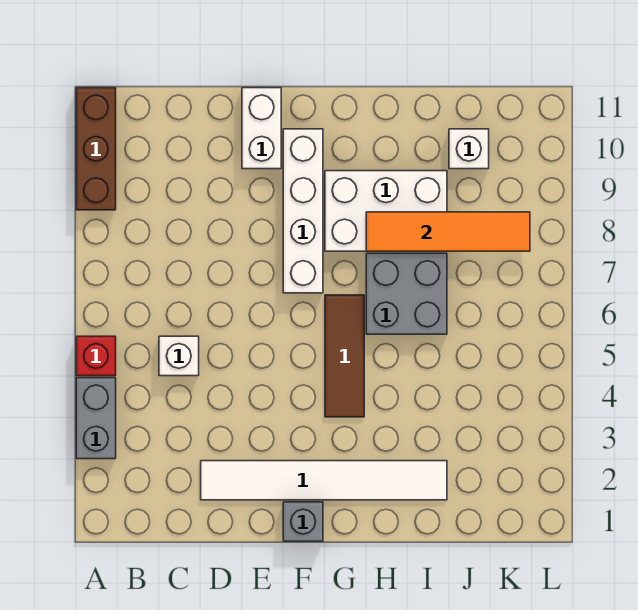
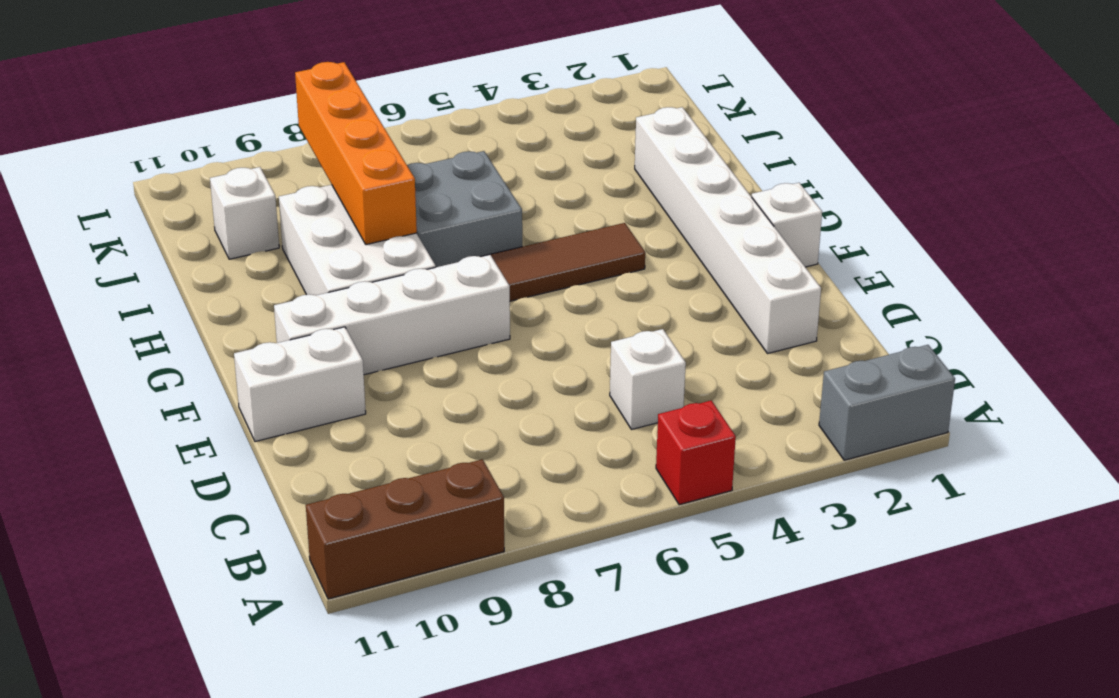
grey 1x2 brick [76,378,116,459] -> grey 1x2 brick moved to [819,345,955,460]
white 1x6 tile [201,461,447,500] -> white 1x6 brick [635,107,821,354]
grey 1x1 brick [283,502,323,541] -> white 1x1 brick [752,183,822,267]
orange 1x4 tile [366,212,530,251] -> orange 1x4 brick [295,62,417,245]

